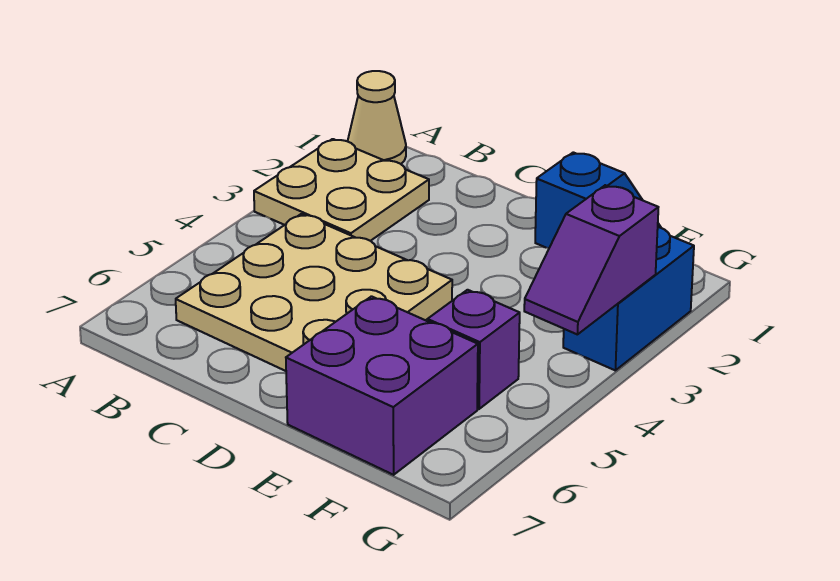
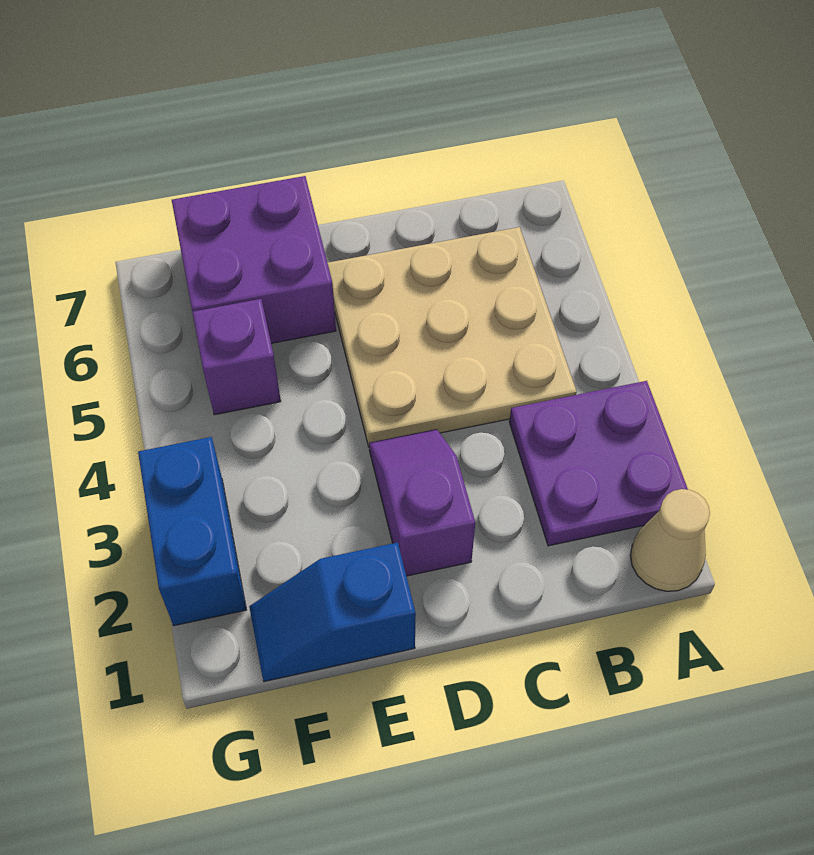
tan 2x2 plate [254,139,429,241] -> purple 2x2 plate [509,381,688,546]
purple 1x2 slope [524,185,658,335] -> purple 1x2 slope moved to [369,429,475,576]

